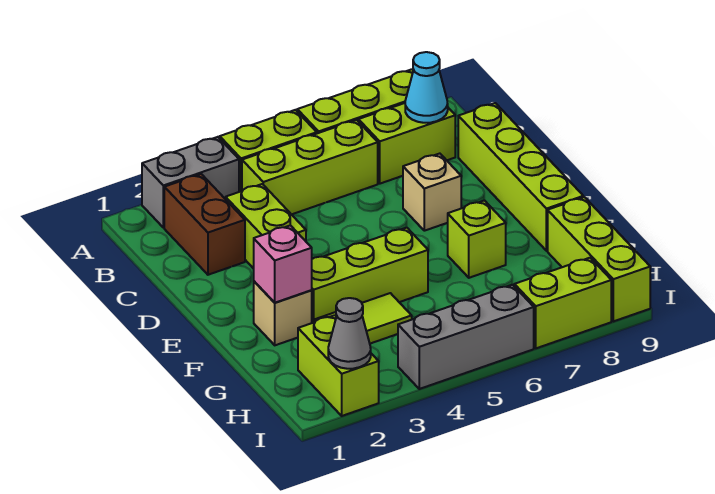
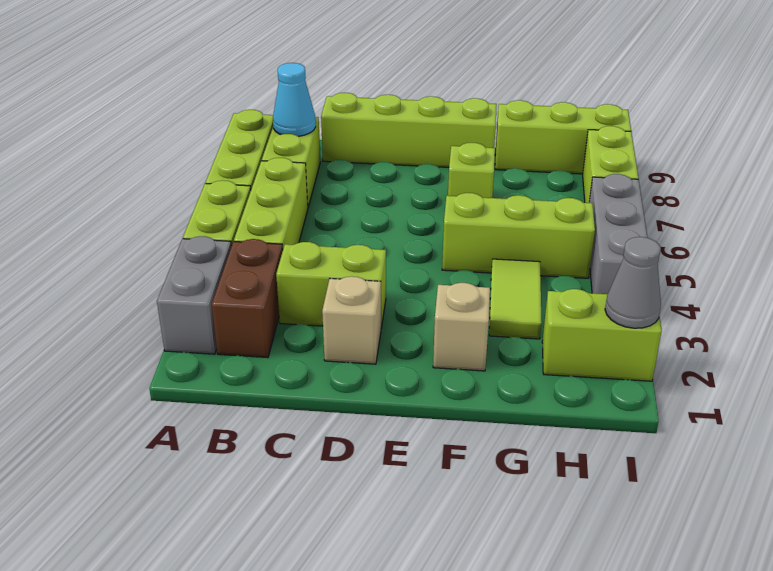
brown 1x2 brick [164,174,245,275] -> brown 1x2 brick turned to [212,239,283,358]
tan 1x1 brick [403,154,461,231] -> tan 1x1 brick moved to [322,276,381,364]
pink 1x1 brick [254,225,312,303] -> none
lime 1x3 brick [311,228,428,323] -> lime 1x3 brick turned to [442,193,595,278]

